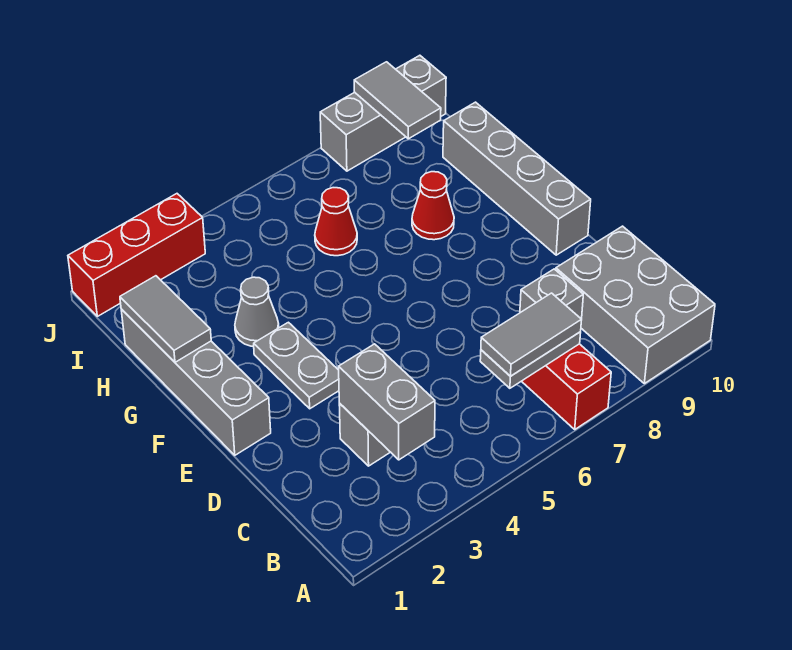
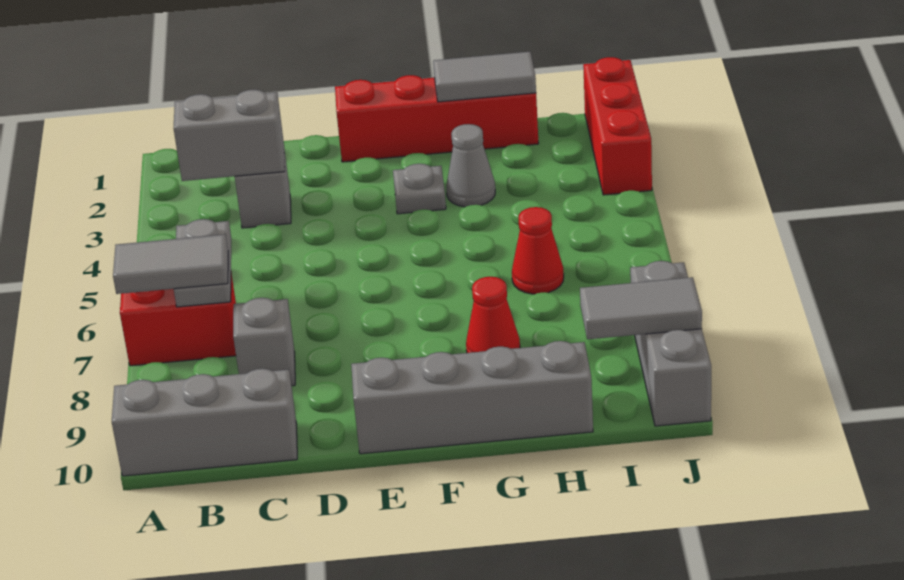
grey 2x3 brick [556,226,715,384] -> grey 1x3 brick [112,369,297,476]
grey 1x2 tile [481,293,582,376] -> grey 1x2 tile turned to [113,235,228,294]
grey 1x4 brick [121,309,271,455] -> red 1x4 brick [335,75,539,162]
grey 1x2 plate [254,322,339,409] -> grey 1x1 plate [393,164,446,214]

